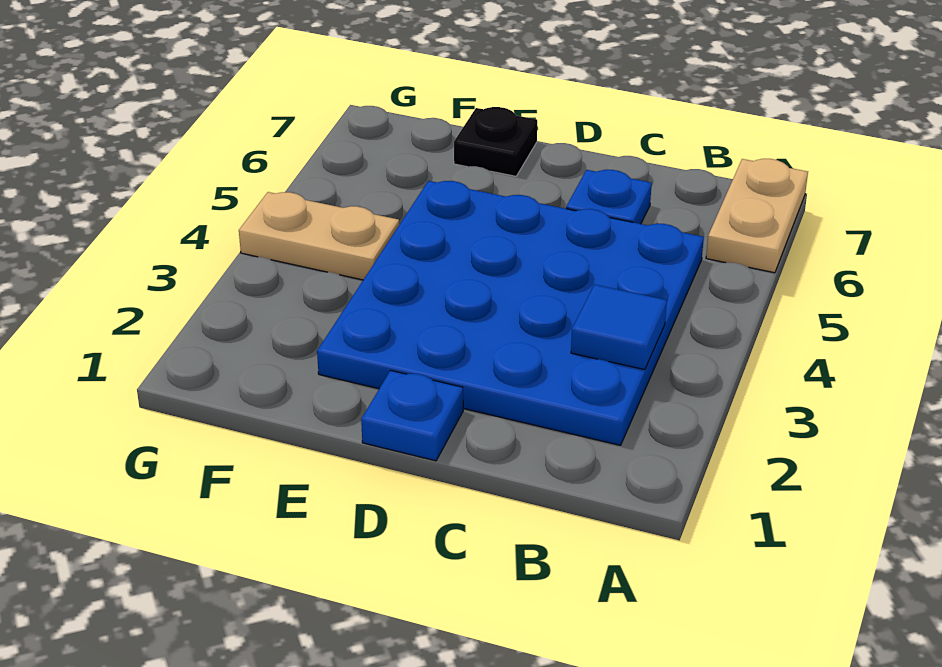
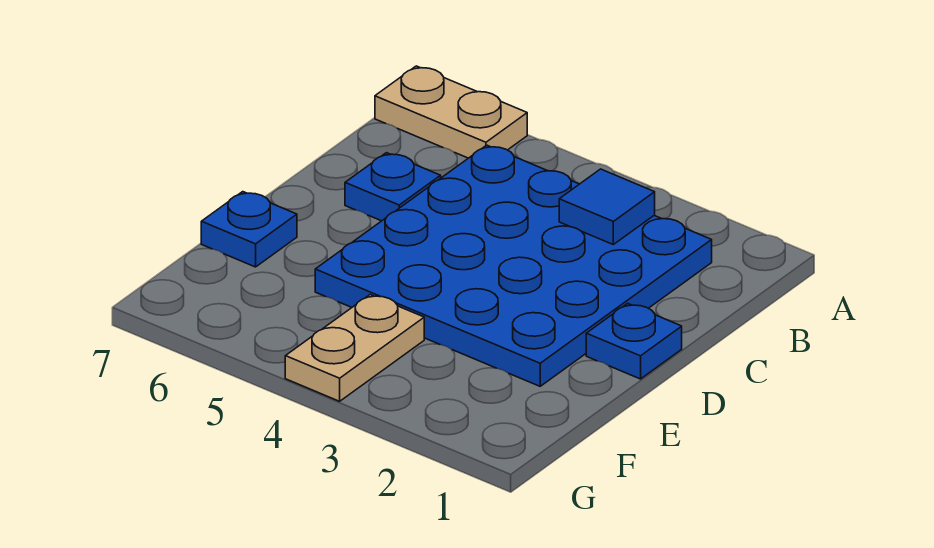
black 1x1 plate [454,107,537,176] -> blue 1x1 plate [201,192,297,267]

